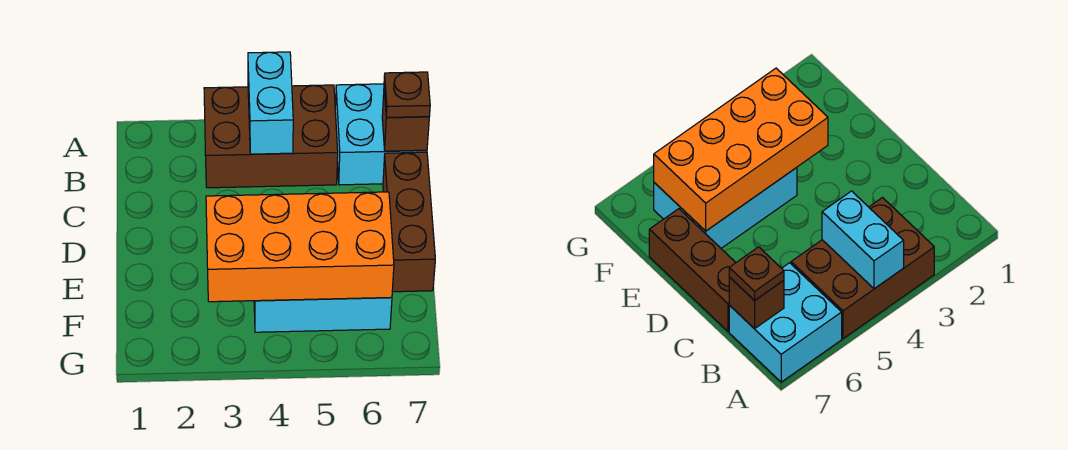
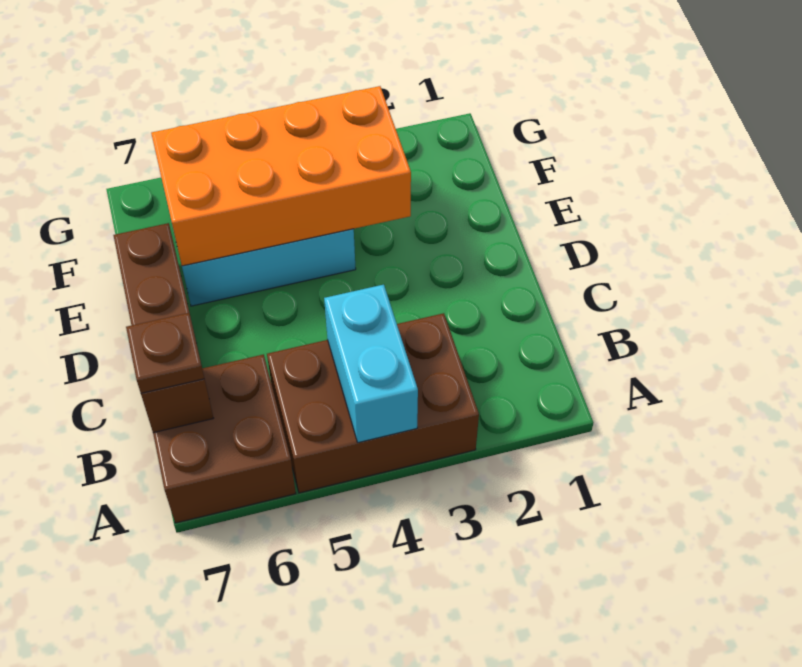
cyan 2x2 brick [335,84,427,185] -> brown 2x2 brick [153,354,296,523]

